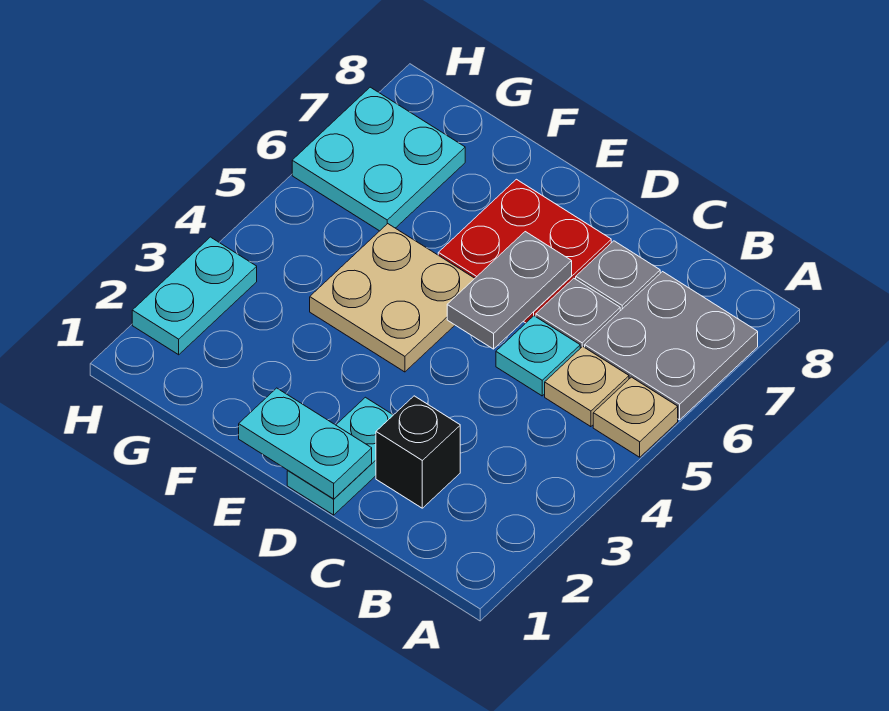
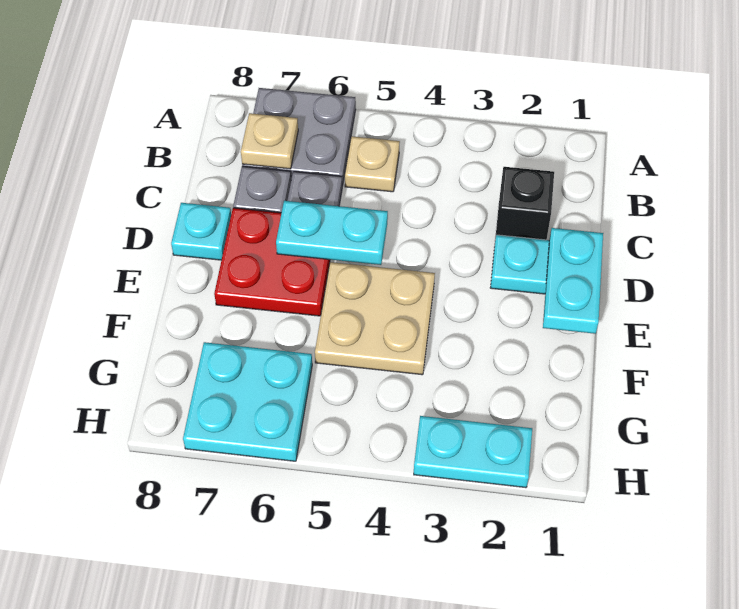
tan 1x1 plate [593,377,678,457] -> tan 1x1 plate moved to [241,113,298,169]
cyan 1x1 plate [496,316,580,396] -> cyan 1x1 plate moved to [171,203,231,260]
grey 1x2 plate [447,232,572,349] -> cyan 1x2 plate [276,201,388,265]

